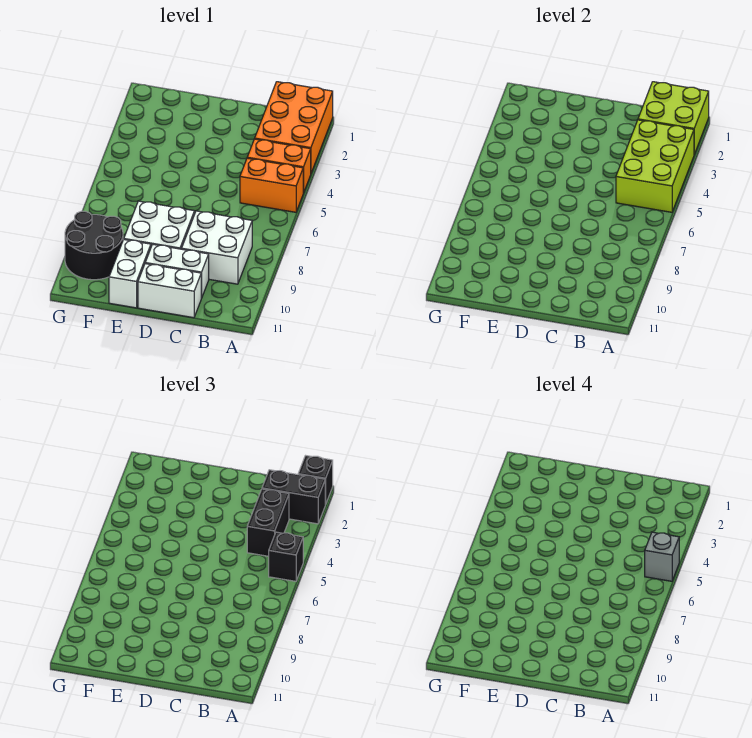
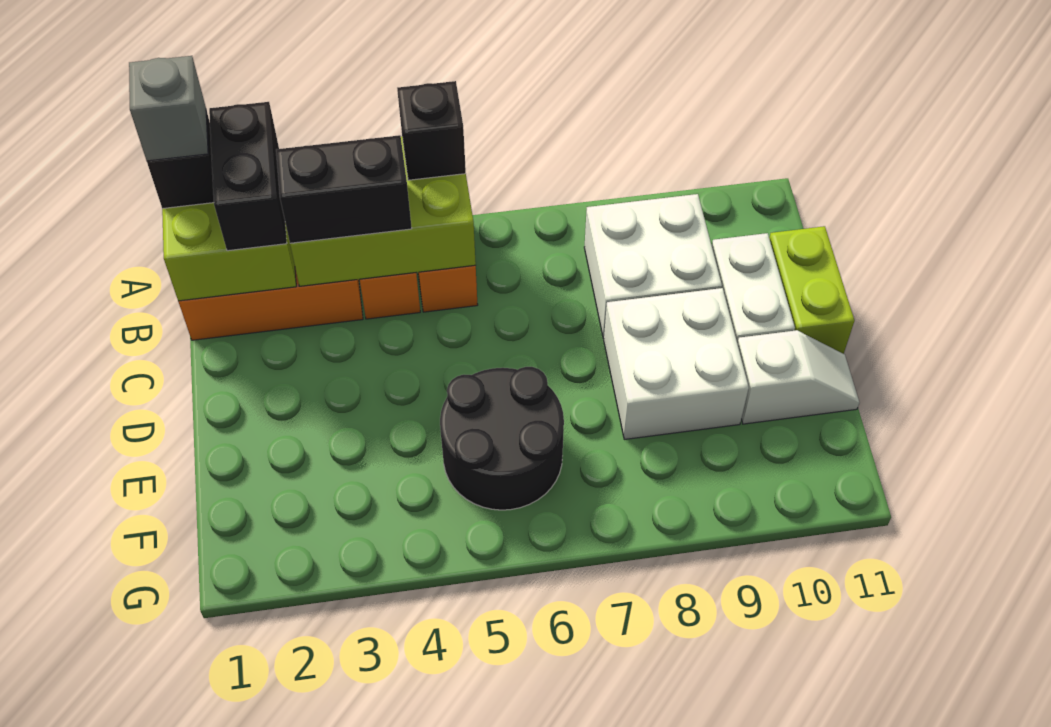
grey 1x1 brick [645,532,679,581] -> grey 1x1 brick moved to [129,56,208,161]
white 1x2 brick [138,264,201,318] -> lime 1x2 brick [769,226,855,354]
white 1x2 brick [109,239,151,308] -> white 1x2 slope [737,330,859,424]
black 2x2 round brick [65,211,123,280] -> black 2x2 round brick moved to [440,367,564,510]

